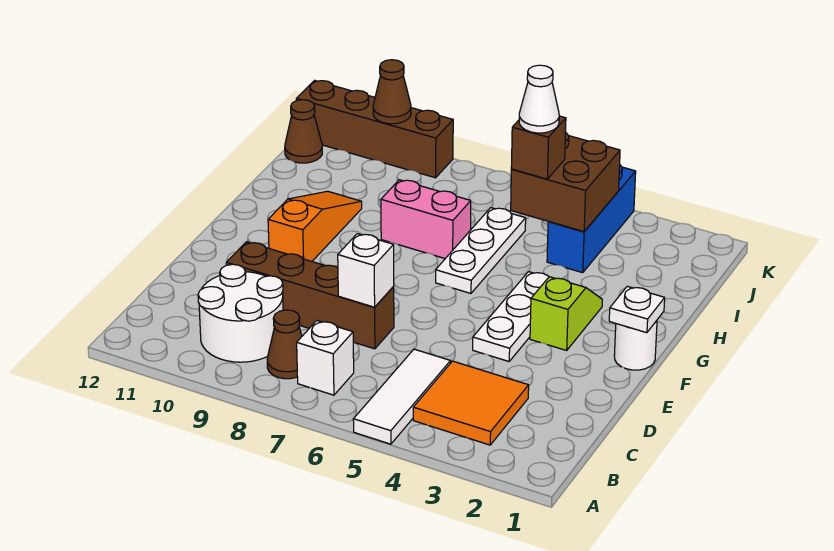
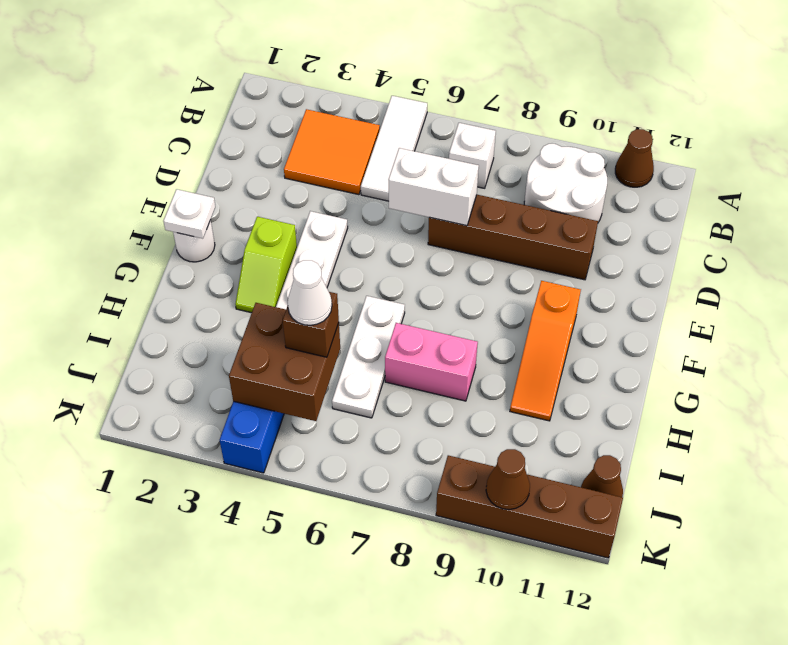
brown 1x1 cone [267,310,302,379] -> brown 1x1 cone moved to [615,129,654,187]
white 1x1 brick [338,234,394,307] -> white 1x2 brick [389,148,479,226]

